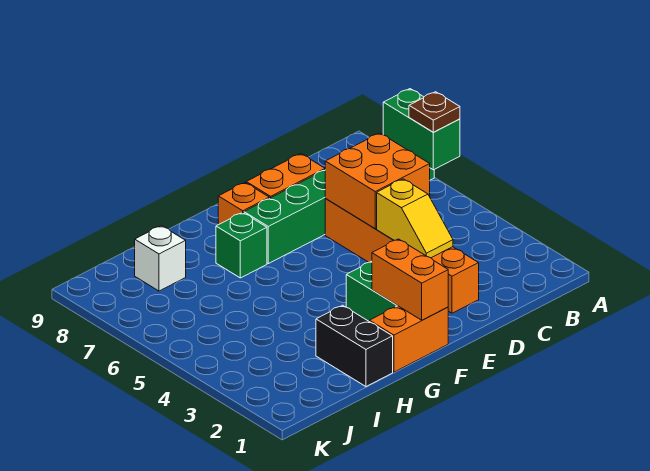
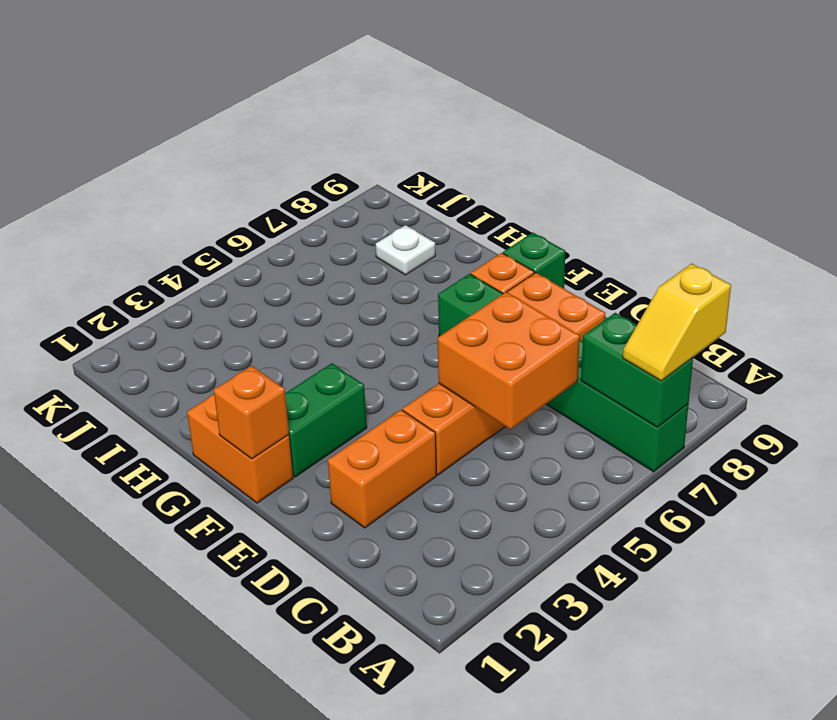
green 1x2 brick [383,89,460,170] -> green 1x2 brick turned to [581,313,693,427]
brown 1x1 plate [409,92,460,132] -> none
yellow 1x2 slope [377,179,453,258] -> yellow 1x2 slope moved to [623,264,731,381]
orange 1x2 brick [372,239,448,320] -> orange 1x1 brick [214,366,289,459]
green 1x1 brick [216,212,267,278] -> green 1x1 brick moved to [503,233,565,288]
black 1x2 brick [316,305,393,387] -> none
white 1x1 brick [135,226,186,291] -> white 1x1 plate [376,225,435,275]

